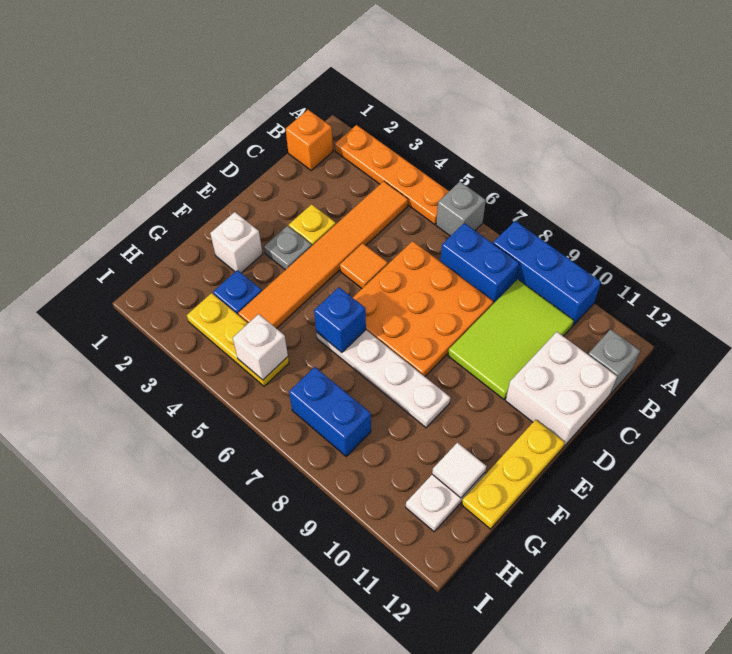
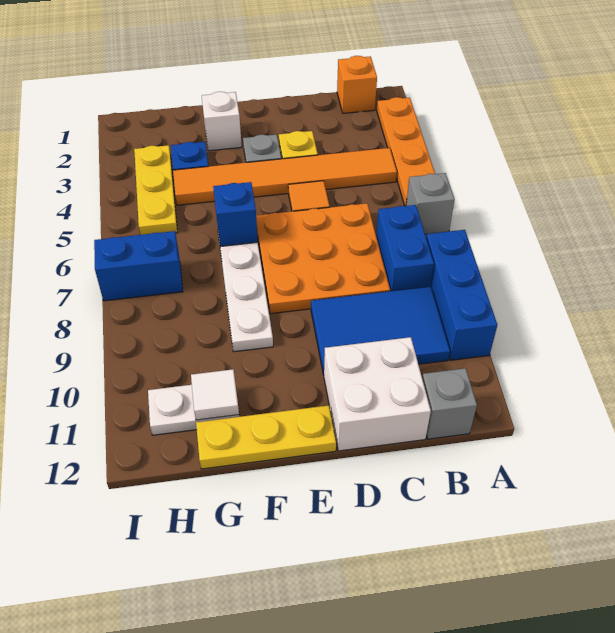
lime 2x3 tile [448,279,574,399] -> blue 2x3 tile [311,287,450,375]
white 1x1 brick [233,314,288,380] -> none
blue 1x2 brick [289,367,371,456] -> blue 1x2 brick turned to [94,231,183,301]

